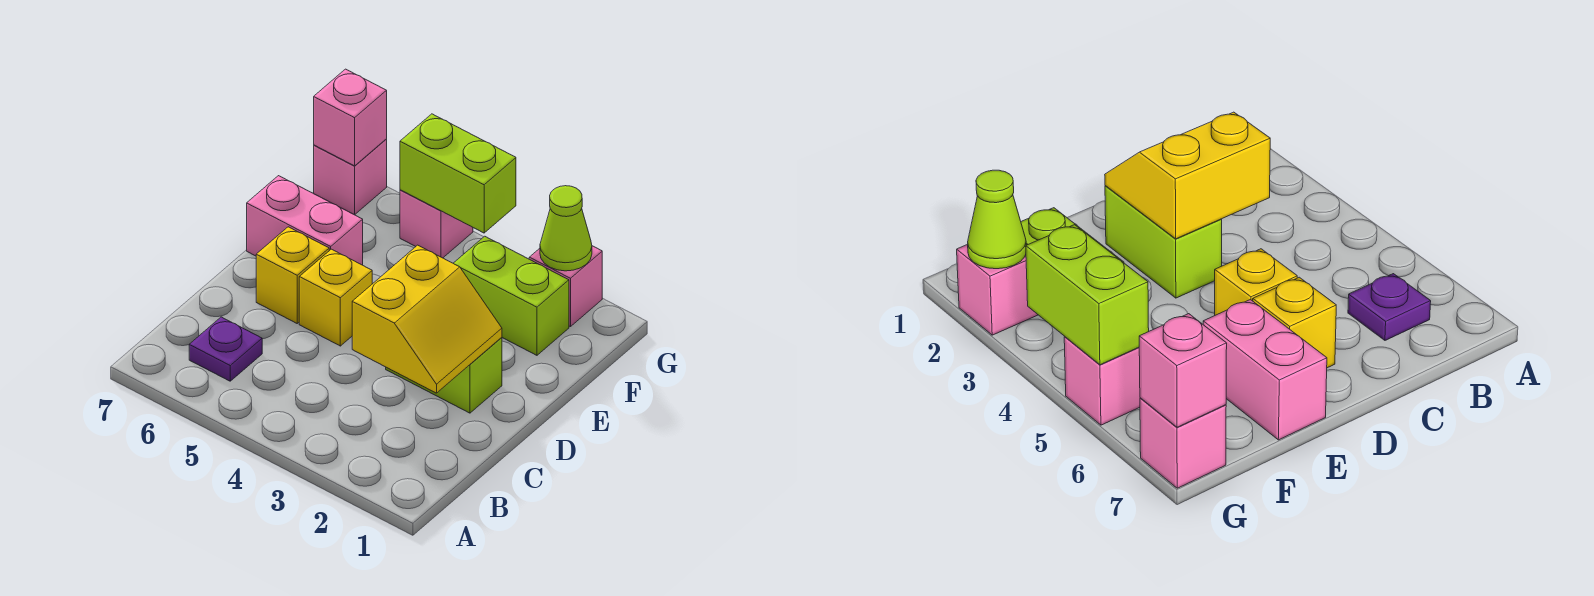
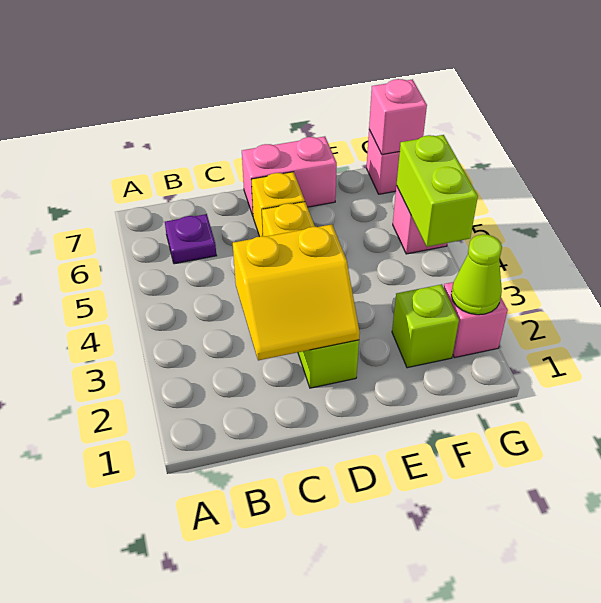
pink 1x2 brick [247,176,363,265] -> pink 1x2 brick turned to [242,136,337,216]
lime 1x2 brick [453,236,569,355] -> lime 1x1 brick [392,284,459,368]

